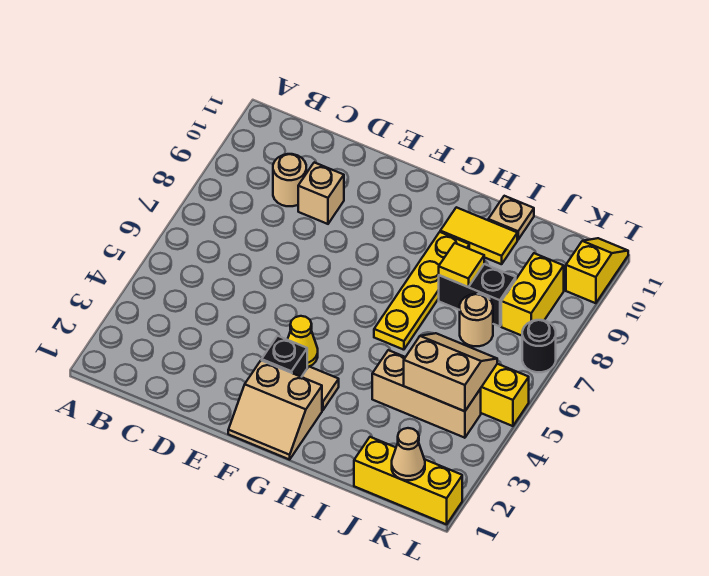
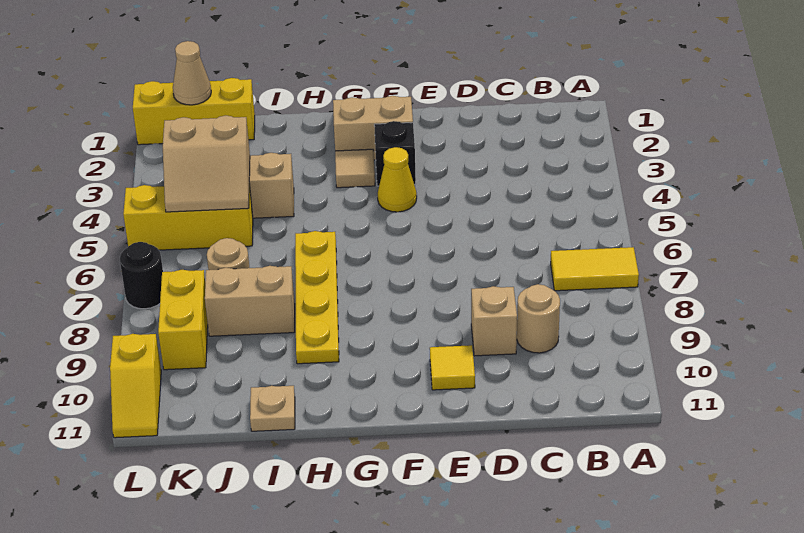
yellow 1x2 tile [440,207,517,264] -> yellow 1x2 tile moved to [551,247,639,291]
black 1x2 brick [439,264,516,326] -> tan 1x2 brick [205,266,295,336]
yellow 1x1 tile [439,243,484,287] -> yellow 1x1 tile moved to [430,345,475,390]

